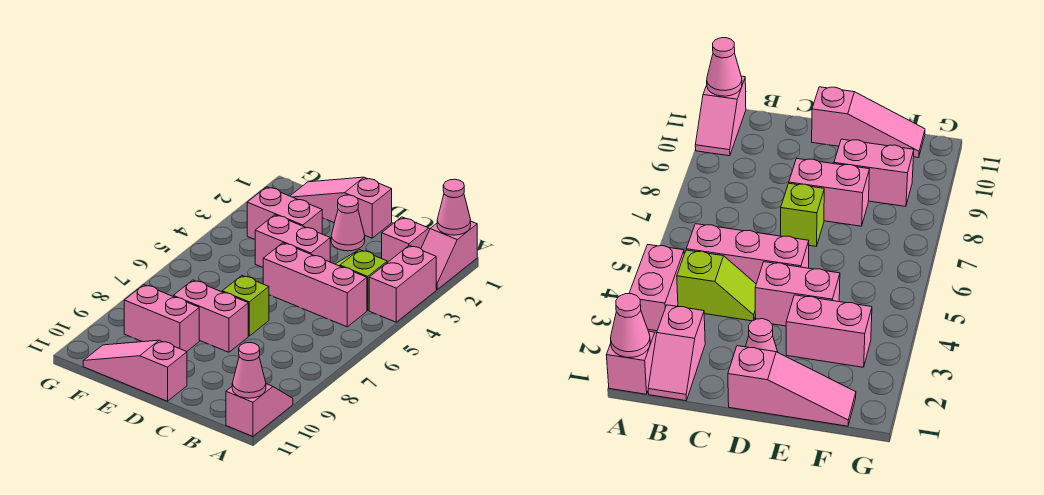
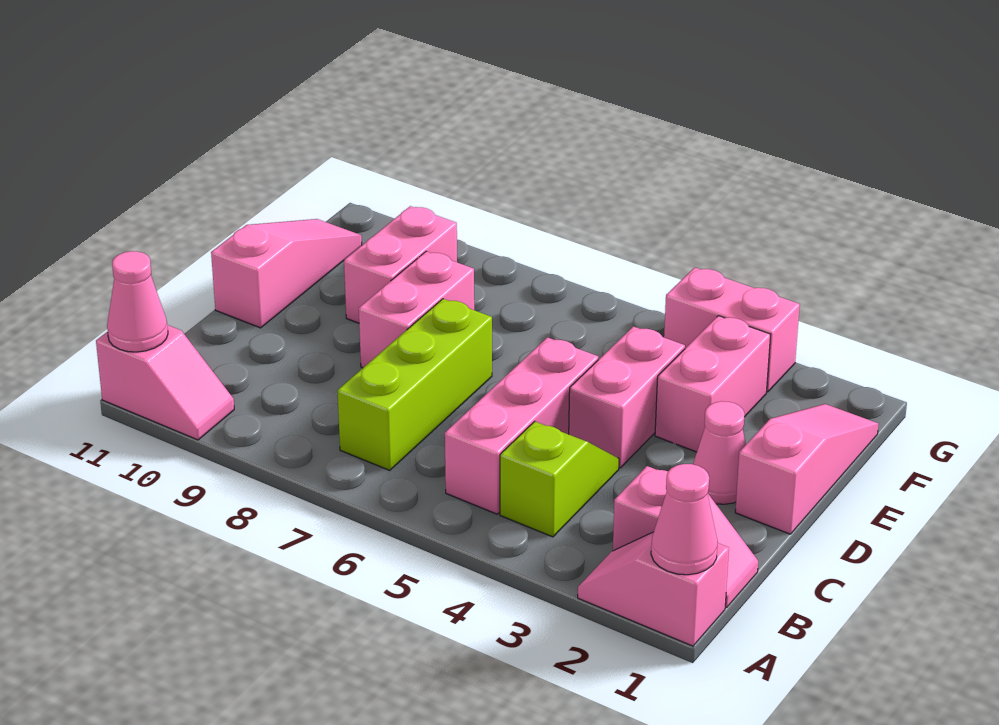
pink 1x2 brick [369,245,436,322] -> pink 1x2 brick moved to [664,268,800,392]
lime 1x1 brick [222,276,269,336] -> lime 1x3 brick [337,299,492,470]

